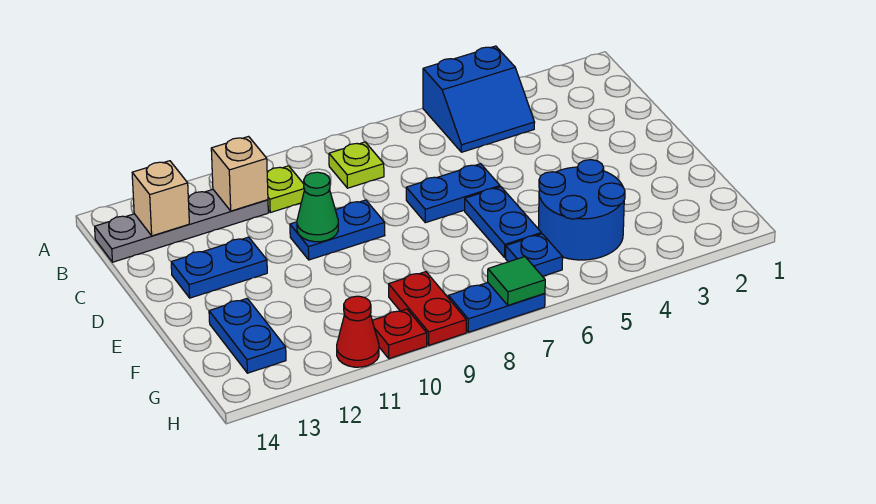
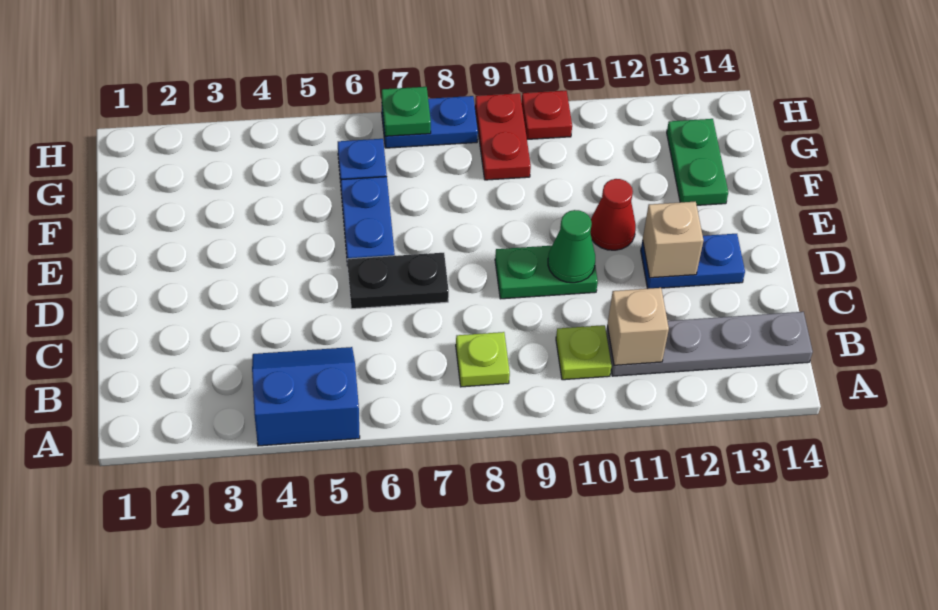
tan 1x1 brick [132,161,189,236] -> tan 1x1 brick moved to [643,202,703,278]
blue 1x2 plate [406,164,500,223] -> black 1x2 plate [348,253,449,309]
blue 1x2 plate [290,200,385,260] -> green 1x2 plate [495,246,598,299]
blue 2x2 round brick [538,160,625,260] -> none
blue 1x2 plate [209,299,286,373] -> green 1x2 plate [667,119,728,205]
green 1x1 tile [488,257,545,305] -> green 1x1 plate [382,87,431,136]
red 1x1 cone [337,296,379,367] -> red 1x1 cone moved to [590,179,636,250]

